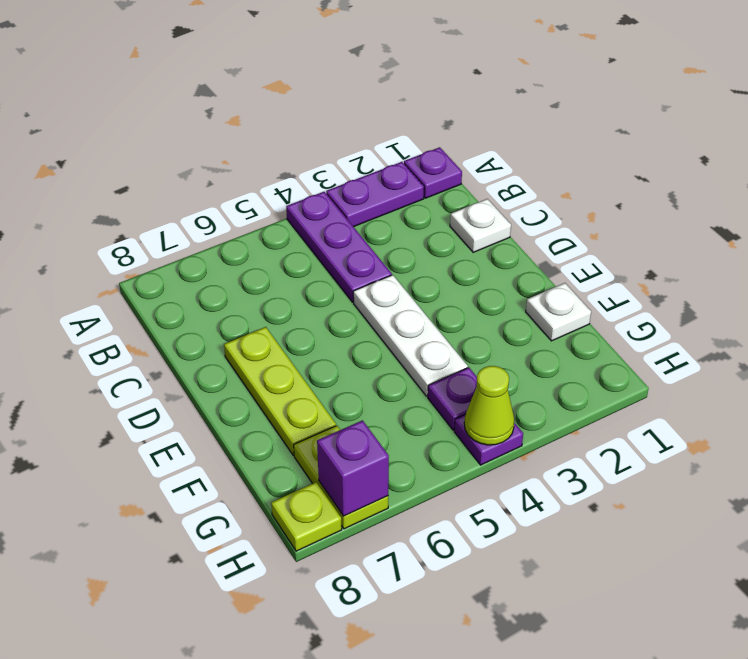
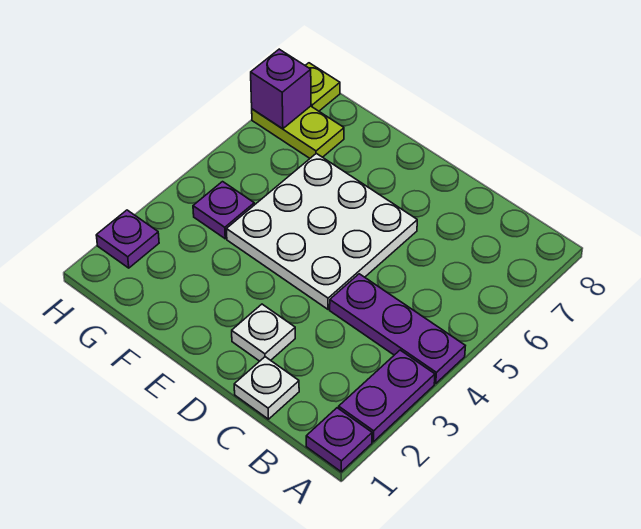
white 1x3 plate [353,275,468,396] -> white 3x3 plate [226,153,417,309]
lime 1x3 plate [224,327,336,455] -> none
white 1x1 plate [526,283,591,341] -> white 1x1 plate moved to [232,304,295,361]
purple 1x1 plate [454,414,523,465] -> purple 1x1 plate moved to [96,210,159,268]
lime 1x1 cone [464,366,514,445] -> none

